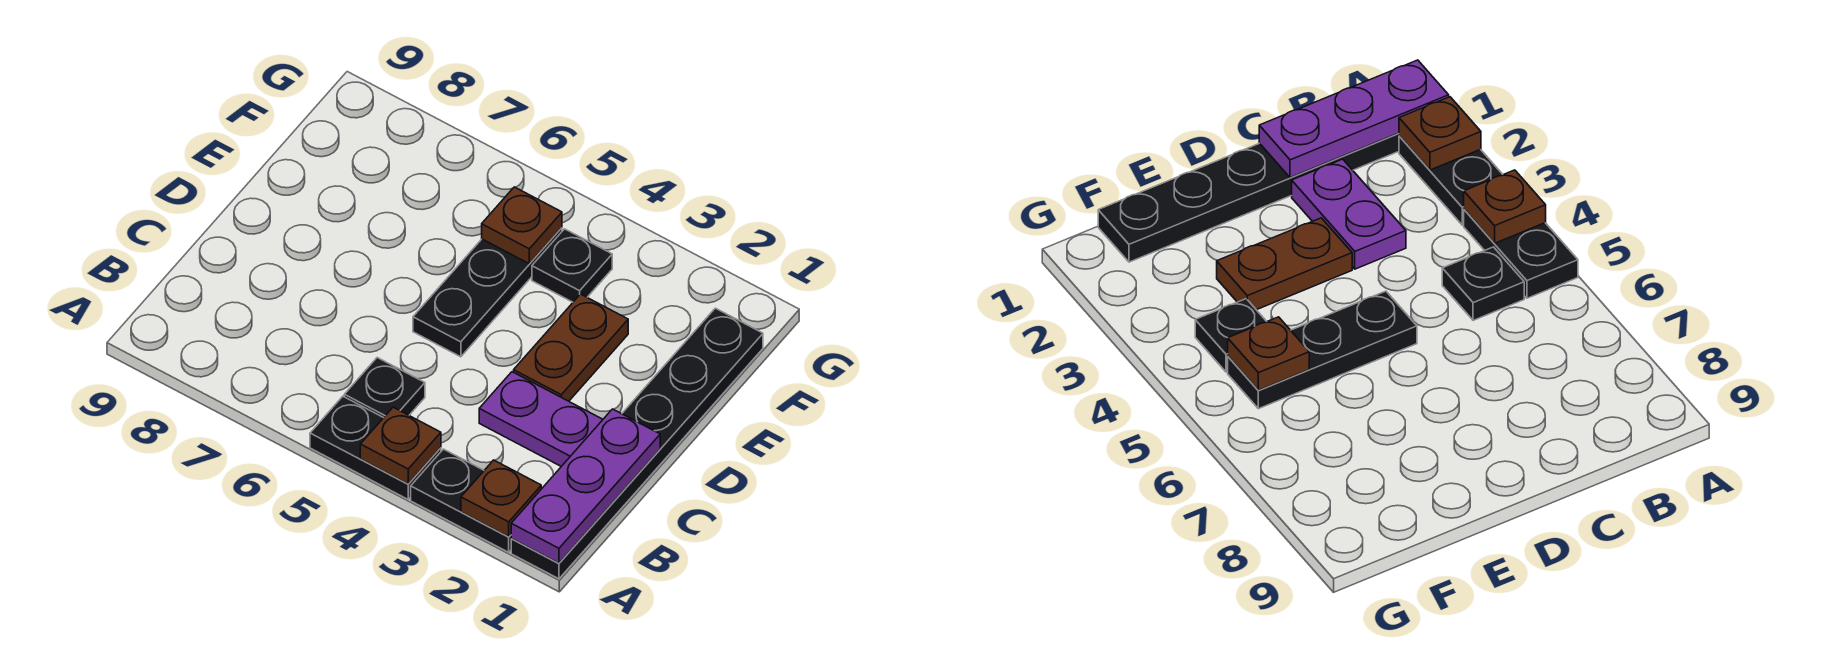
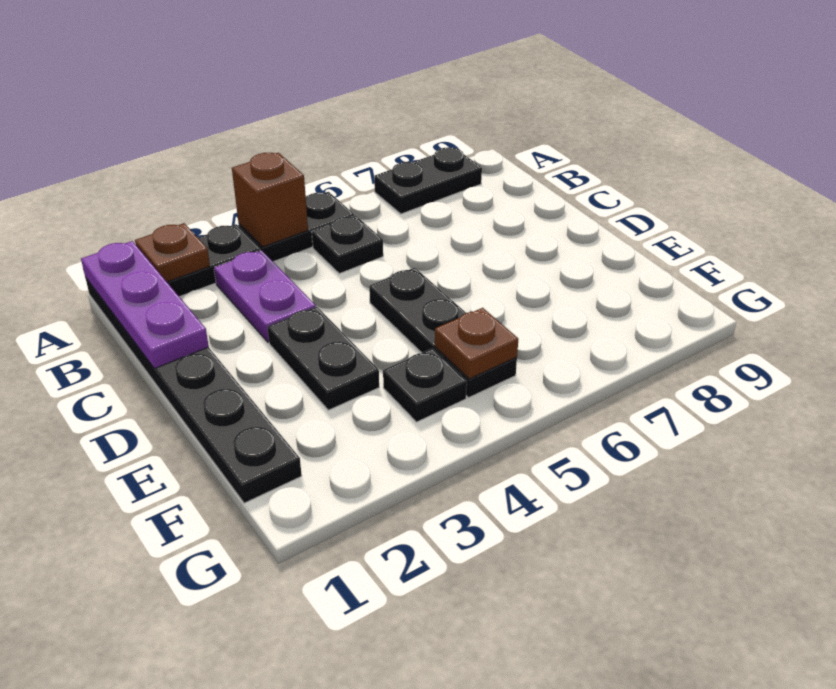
brown 1x1 plate [360,407,441,484] -> brown 1x1 brick [232,153,308,247]
none -> black 1x2 plate [374,147,482,214]
purple 1x2 plate [479,372,603,466] -> purple 1x2 plate turned to [214,250,316,343]
brown 1x2 plate [514,294,628,401] -> black 1x2 plate [268,307,379,410]

